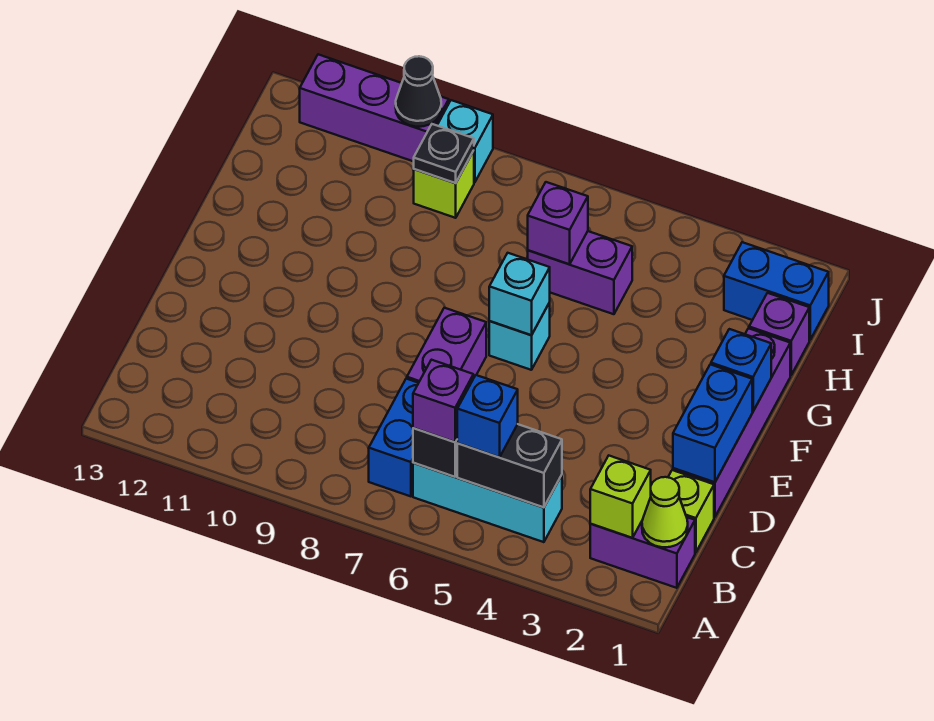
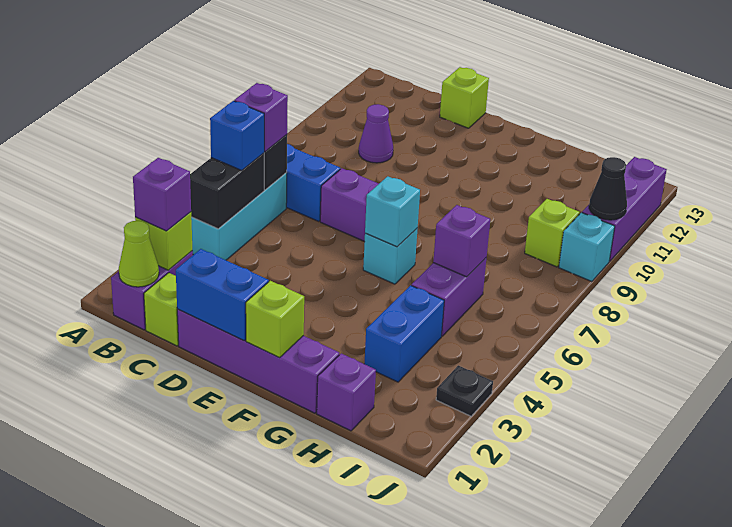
none -> purple 1x1 brick [133,158,191,231]
none -> purple 1x1 cone [359,104,393,163]
none -> lime 1x1 brick [440,67,489,128]
blue 1x1 brick [711,329,771,411] -> lime 1x1 brick [246,281,304,357]
blue 1x2 brick [724,242,829,340] -> blue 1x2 brick moved to [364,285,444,382]
black 1x1 plate [414,124,474,183] -> black 1x1 plate moved to [436,365,493,416]

